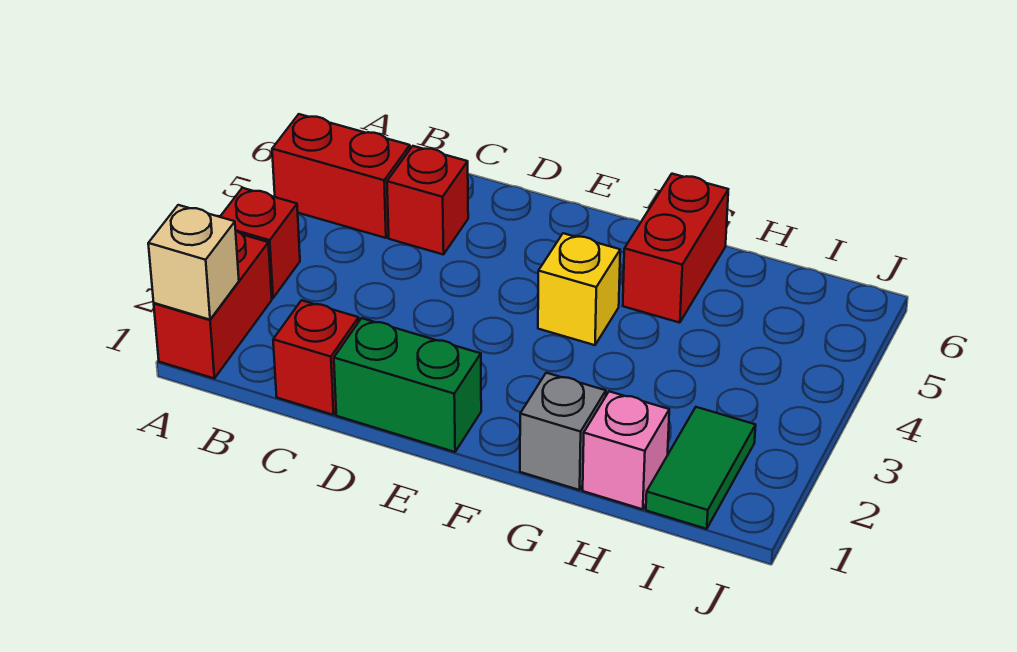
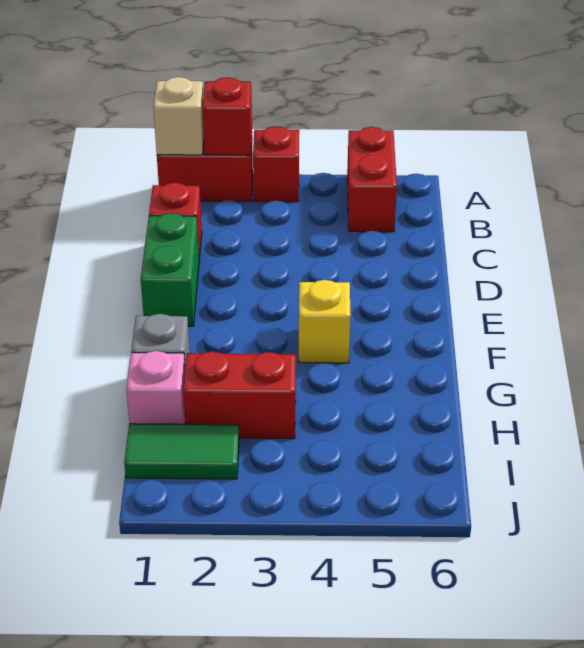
red 1x1 brick [387,146,468,255] -> red 1x1 brick moved to [203,77,252,155]
red 1x2 brick [623,174,728,323] -> red 1x2 brick moved to [183,351,296,439]

